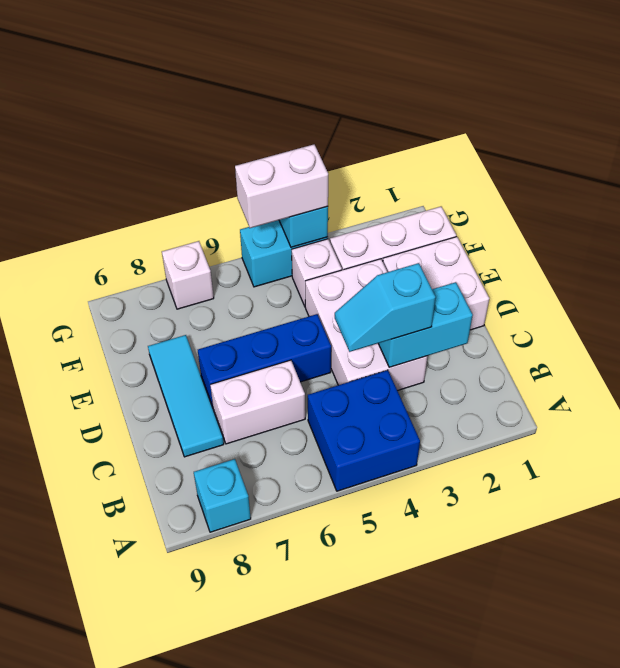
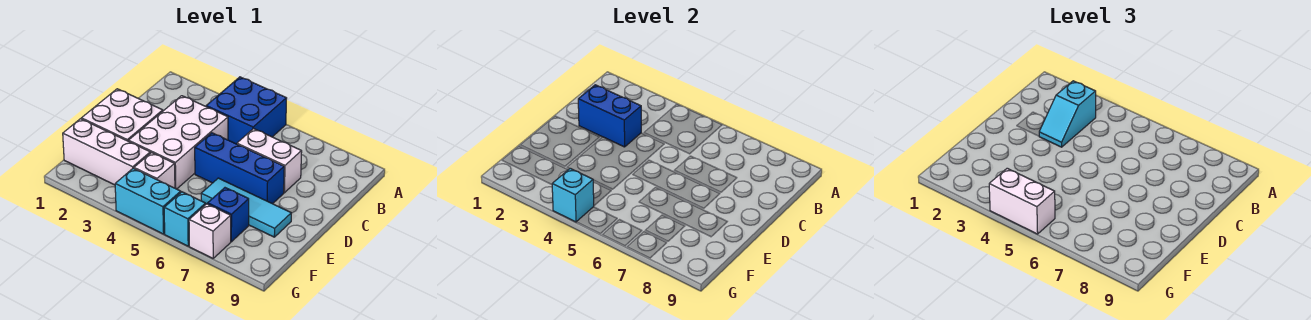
cyan 1x1 brick [194,459,251,532] -> cyan 1x1 brick moved to [164,192,206,246]
cyan 1x2 brick [378,282,473,367] -> blue 1x2 brick [578,85,641,147]
cyan 1x2 slope [335,263,436,352] -> cyan 1x2 slope turned to [1039,81,1096,147]
cyan 1x3 tile [148,335,224,457] -> cyan 1x3 tile turned to [201,178,291,237]
none -> blue 1x1 brick [208,188,249,242]

